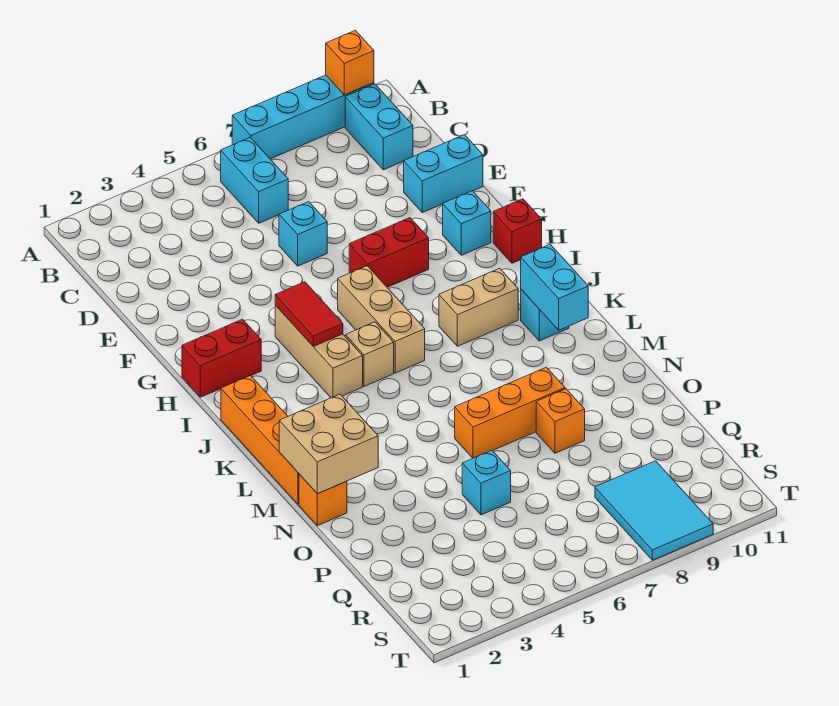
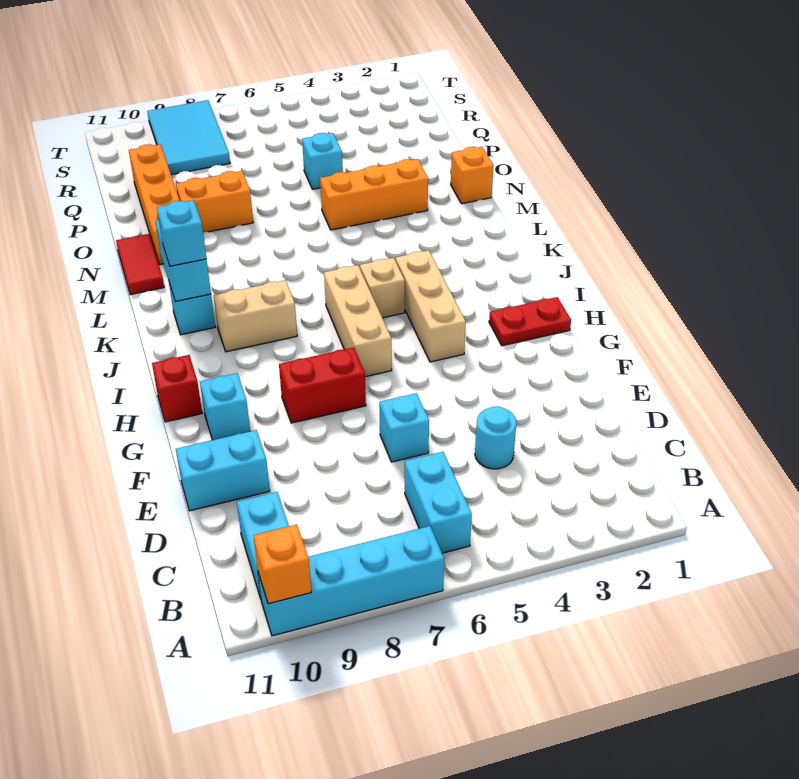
none -> cyan 1x1 round brick [475,406,517,469]
red 1x2 brick [182,319,261,397] -> red 1x2 plate [489,297,571,346]
red 1x2 tile [275,282,343,346] -> red 1x2 tile moved to [116,234,164,295]
orange 1x4 brick [221,376,299,504] -> orange 1x4 brick moved to [129,144,180,265]
none -> cyan 1x1 brick [157,200,206,266]
tan 2x2 brick [279,394,378,494] -> none
orange 1x3 brick [455,367,565,458] -> orange 1x3 brick moved to [320,159,428,230]
orange 1x1 brick [536,389,585,453] -> orange 1x2 brick [176,171,253,233]

